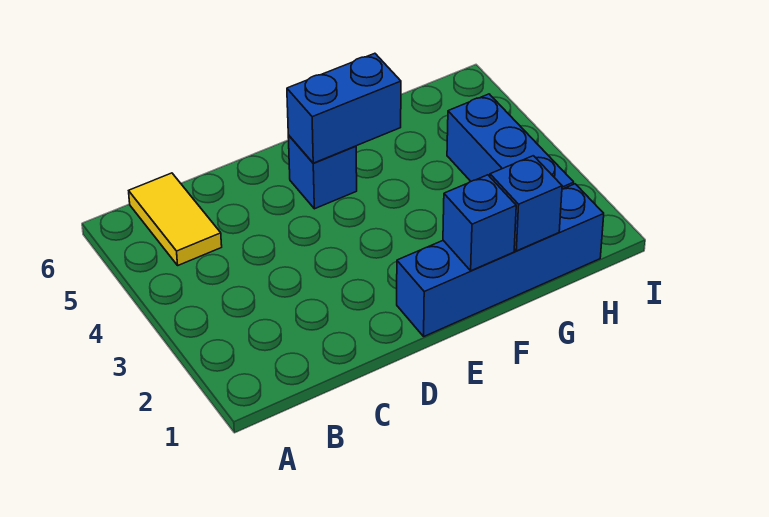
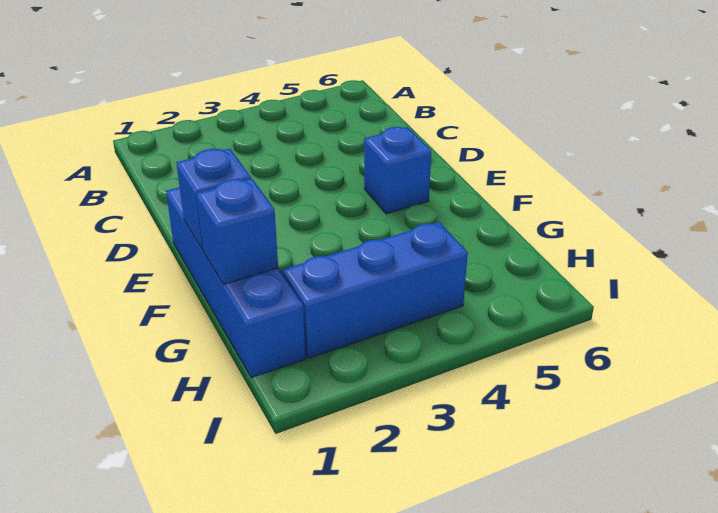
yellow 1x2 tile [129,173,222,265] -> none
blue 1x2 brick [287,53,401,163] -> none

